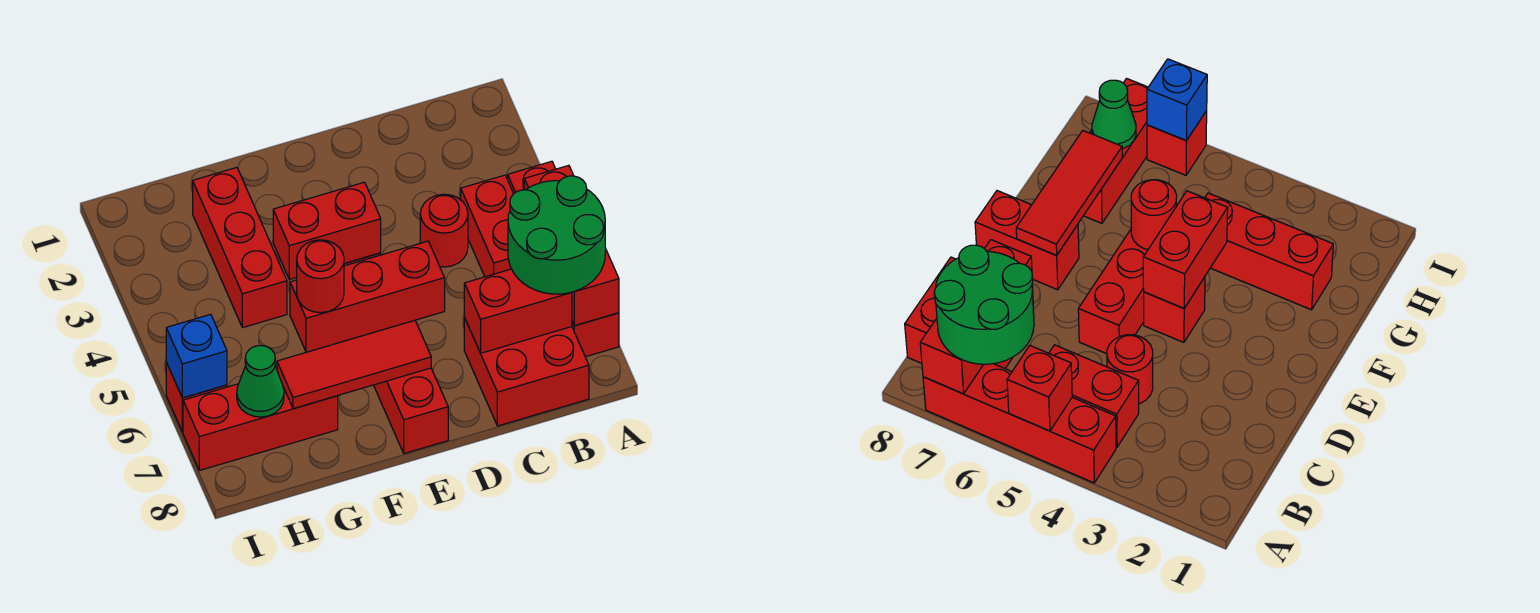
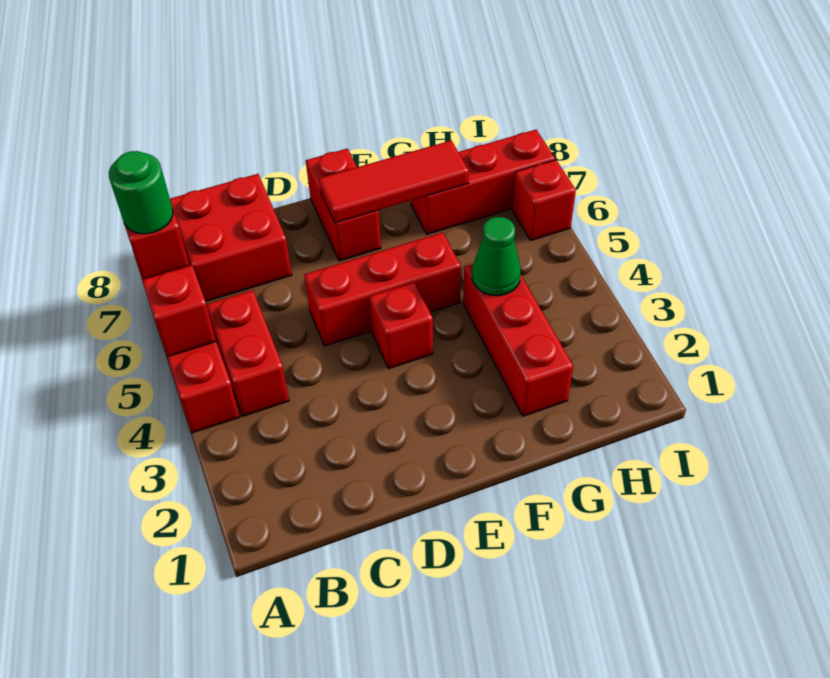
green 2x2 round brick [508,176,605,294] -> green 1x1 round brick [109,151,173,234]
red 1x2 brick [464,269,572,353] -> none
red 1x1 round brick [420,194,468,267] -> none
red 1x2 brick [273,182,381,280] -> none
red 1x1 round brick [297,240,344,313] -> none
green 1x1 cone [237,346,284,417] -> green 1x1 cone moved to [472,217,521,296]
blue 1x1 brick [166,314,227,398] -> none

